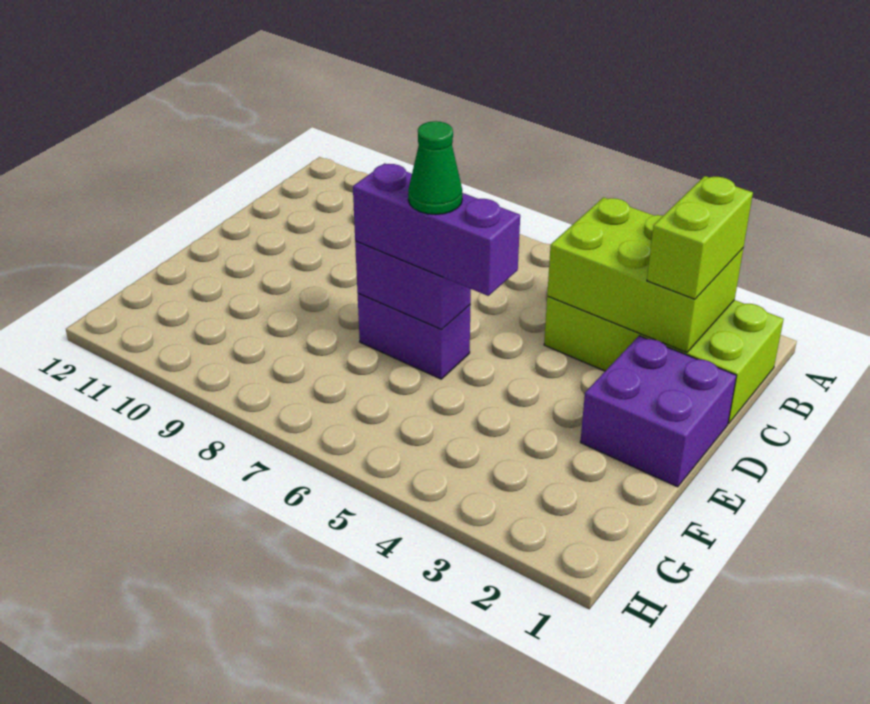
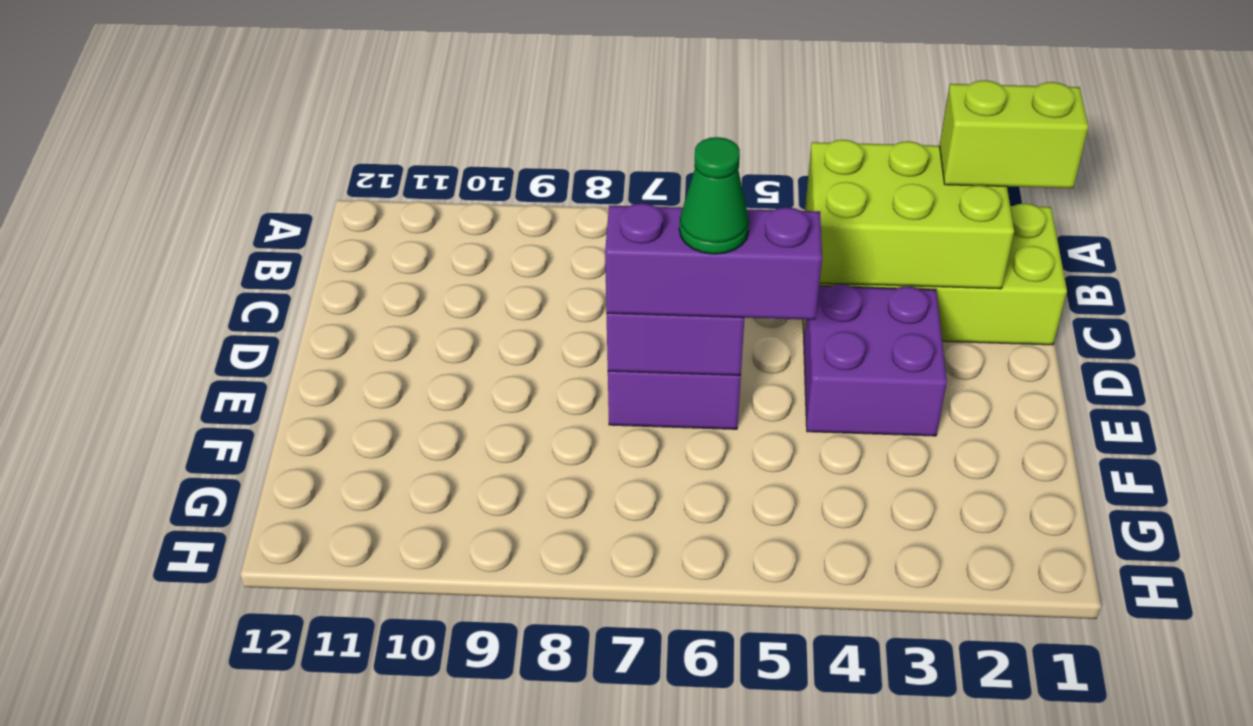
lime 1x2 brick [647,176,753,299] -> lime 1x2 brick turned to [940,80,1089,188]
purple 2x2 brick [580,336,736,487] -> purple 2x2 brick moved to [804,285,947,436]

